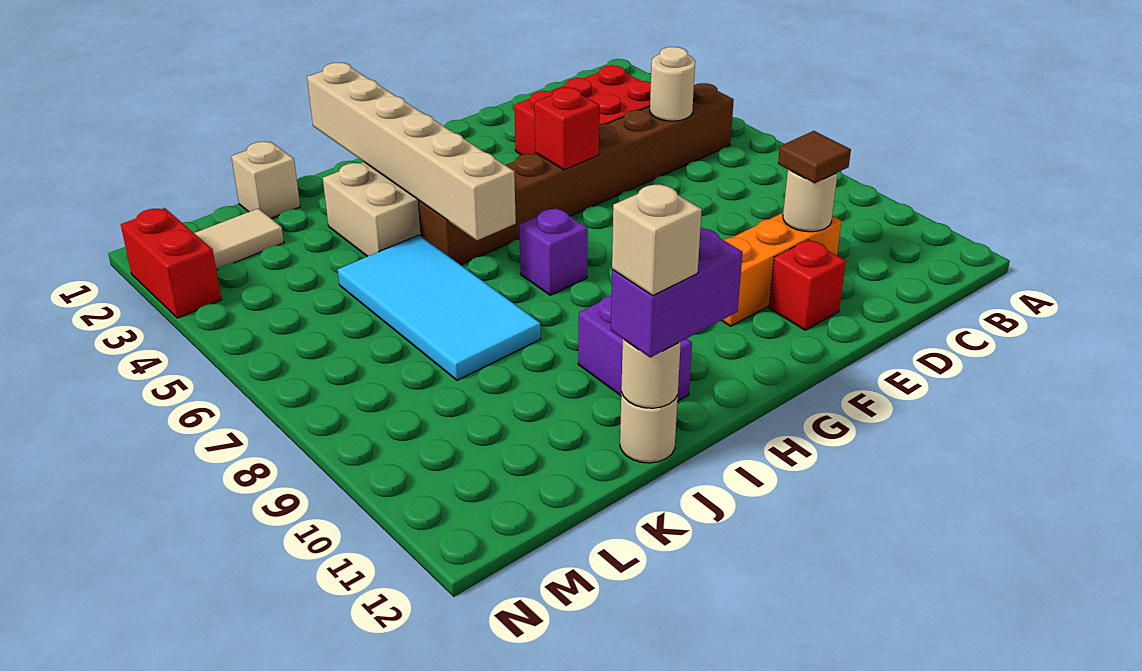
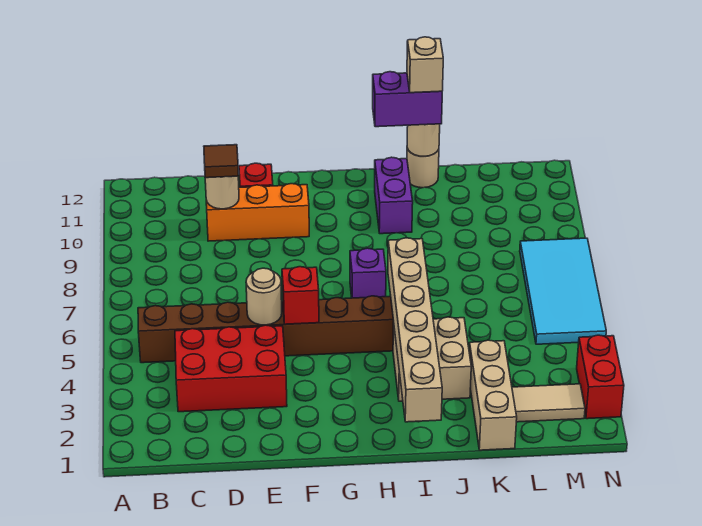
tan 1x1 round brick [650,47,695,121] -> tan 1x1 round brick moved to [246,268,282,325]
cyan 2x4 tile [338,235,541,380] -> cyan 2x4 tile moved to [520,238,606,344]
tan 1x1 brick [231,142,300,218] -> tan 1x3 brick [469,340,517,450]

